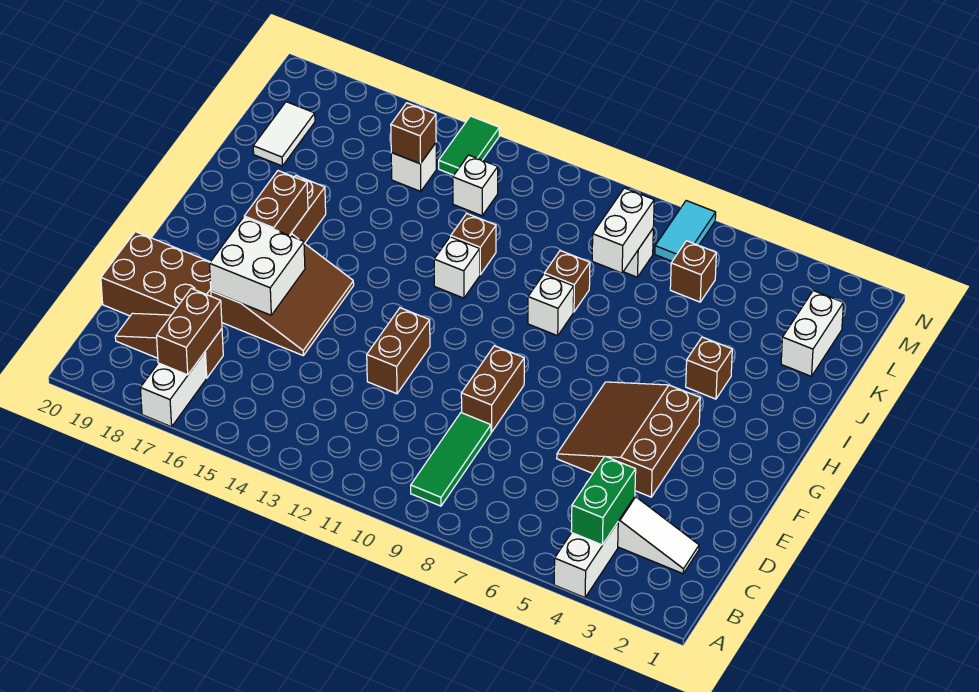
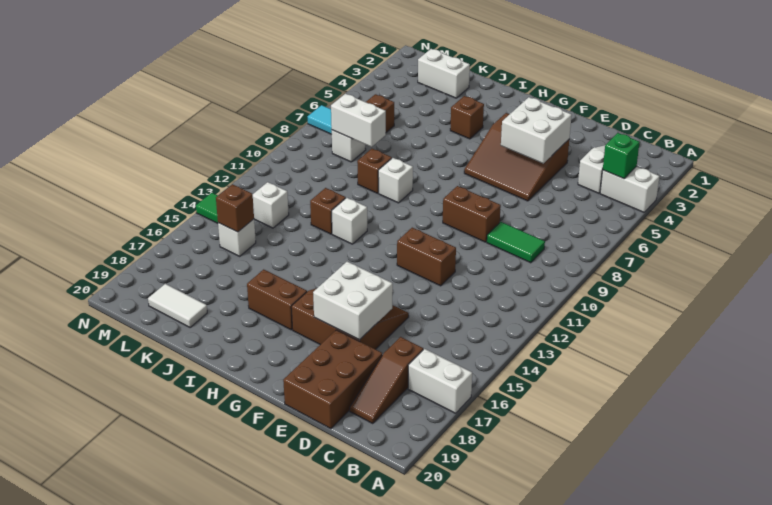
green 1x2 brick [571,456,636,545] -> green 1x1 brick [603,133,640,179]
green 1x3 tile [411,413,491,506] -> green 1x2 tile [487,222,545,263]
brown 1x2 brick [157,288,222,375] -> none
none -> white 2x2 brick [501,97,572,163]
brown 1x2 brick [244,171,308,235] -> none

